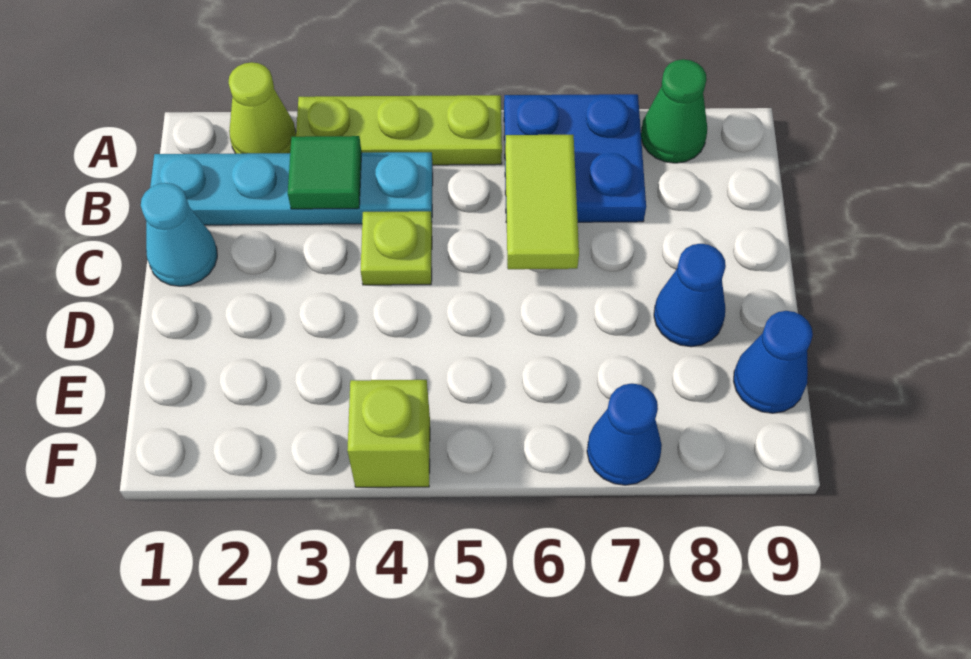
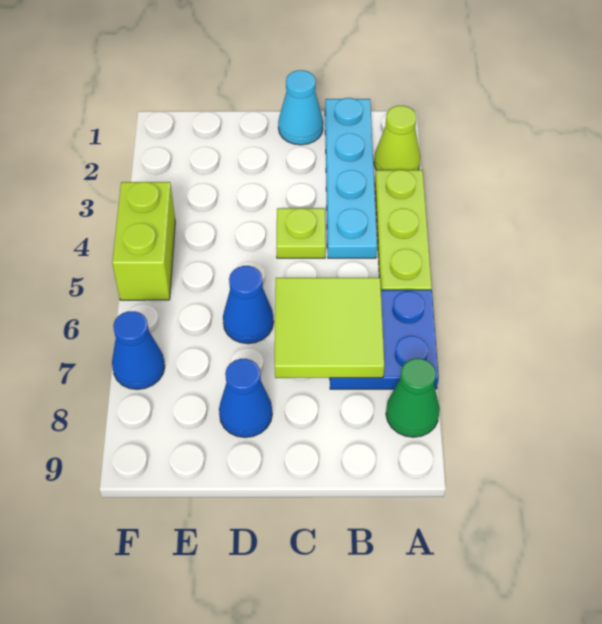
green 1x1 tile [288,136,362,209] -> none
lime 1x2 tile [505,135,579,269] -> lime 2x2 tile [275,278,384,378]
blue 1x1 cone [734,311,813,413] -> blue 1x1 cone moved to [223,266,274,344]
lime 1x1 brick [347,380,430,487] -> lime 1x2 brick [112,182,175,300]

